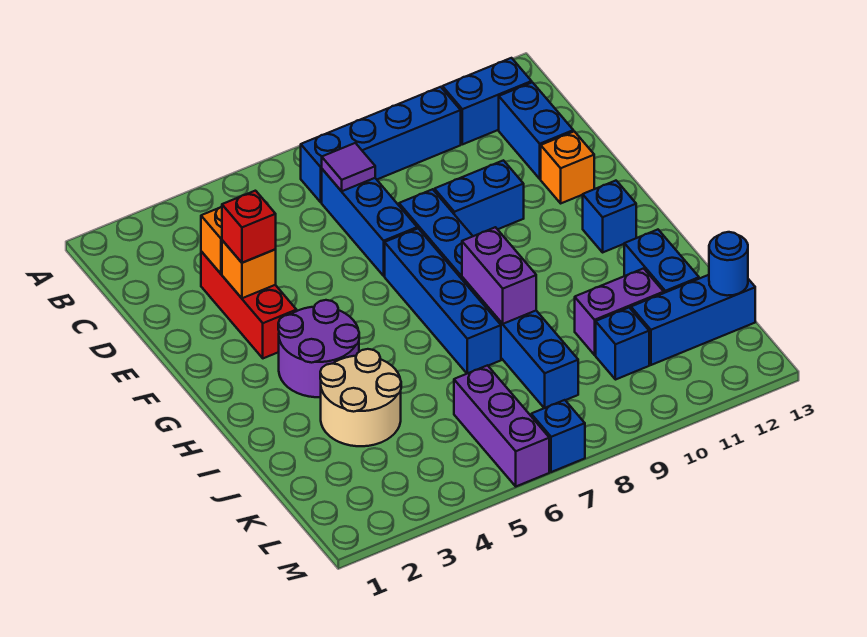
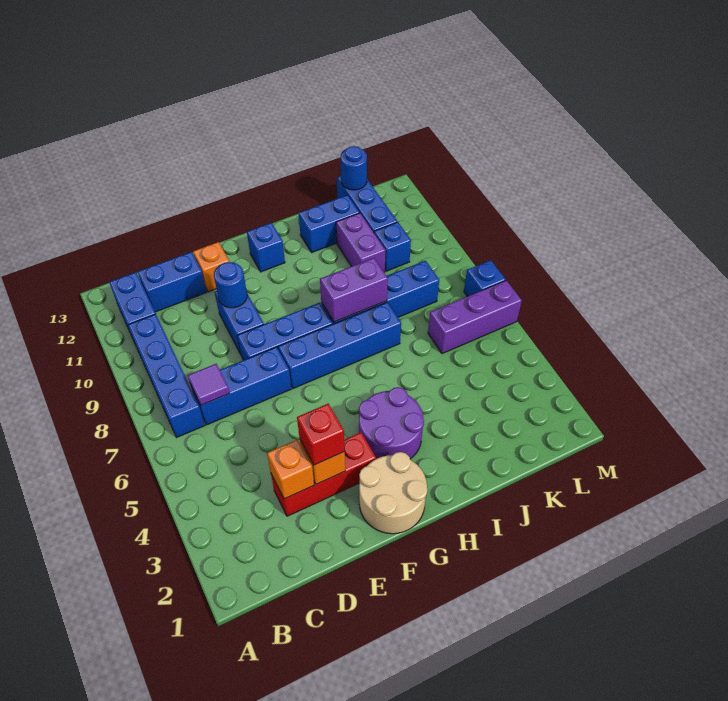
none -> blue 1x1 round brick [214,262,247,308]
tan 2x2 round brick [320,349,401,446] -> tan 2x2 round brick moved to [359,452,428,534]

